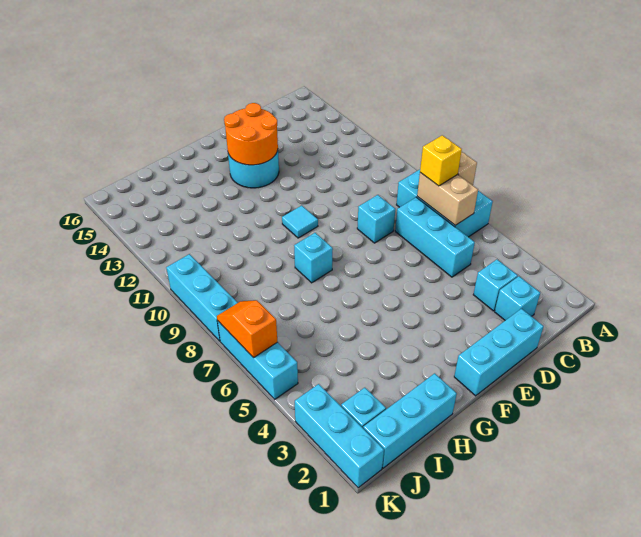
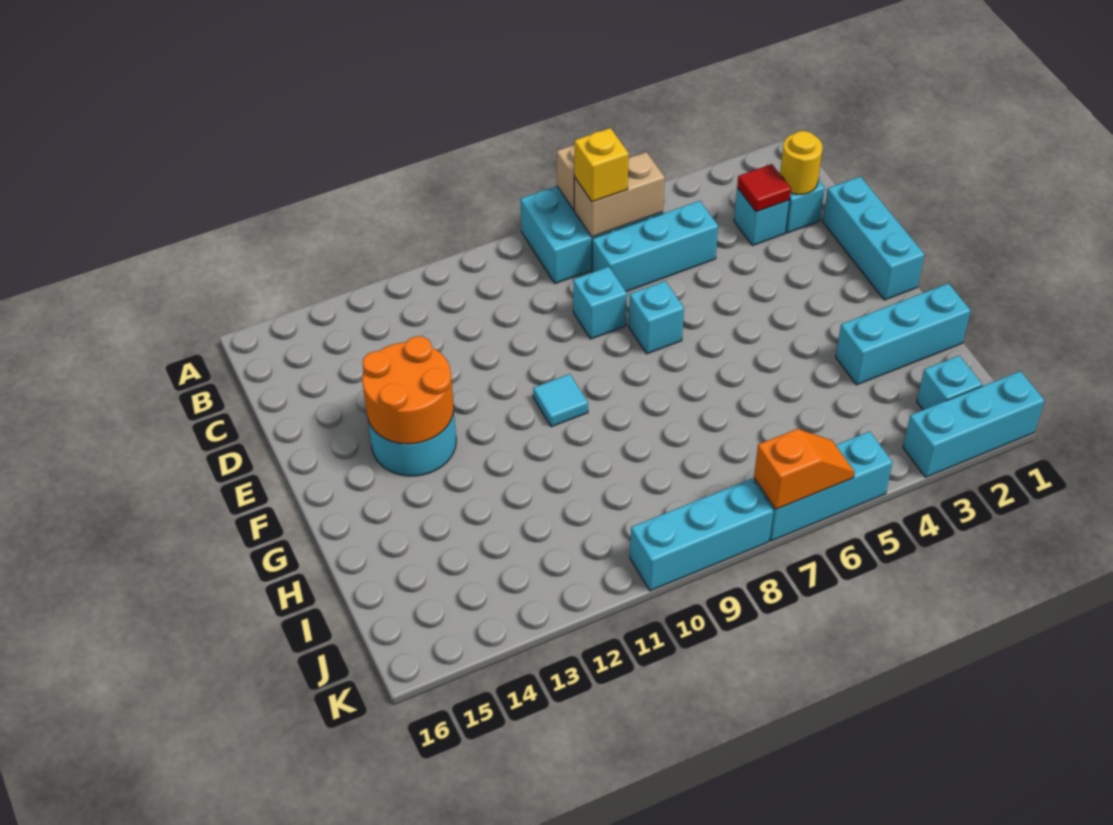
none -> yellow 1x1 round brick [780,131,823,194]
none -> red 1x1 tile [737,164,791,212]
cyan 1x1 brick [294,233,333,283] -> cyan 1x1 brick moved to [629,281,684,354]
cyan 1x3 brick [363,373,457,468] -> cyan 1x3 brick turned to [836,283,971,385]
orange 1x2 slope [217,300,277,358] -> orange 1x2 slope turned to [754,429,855,509]

